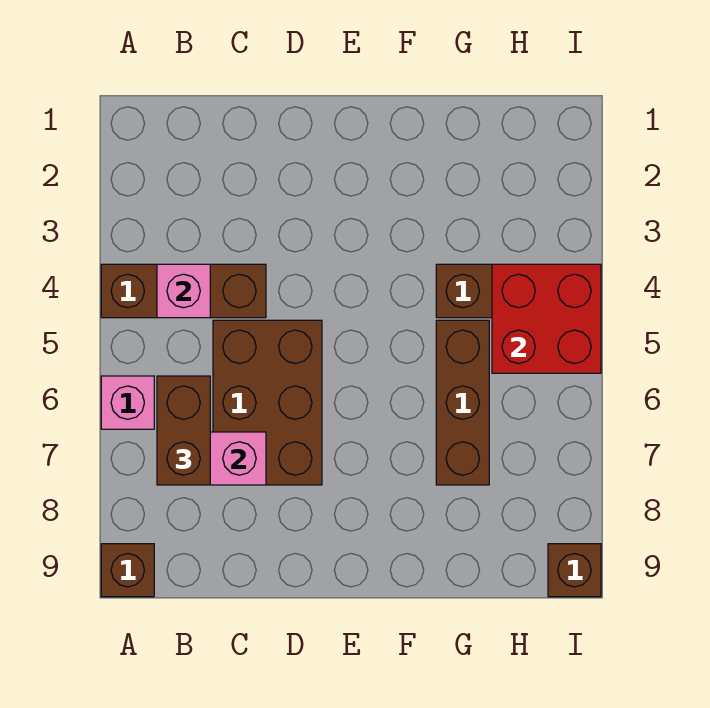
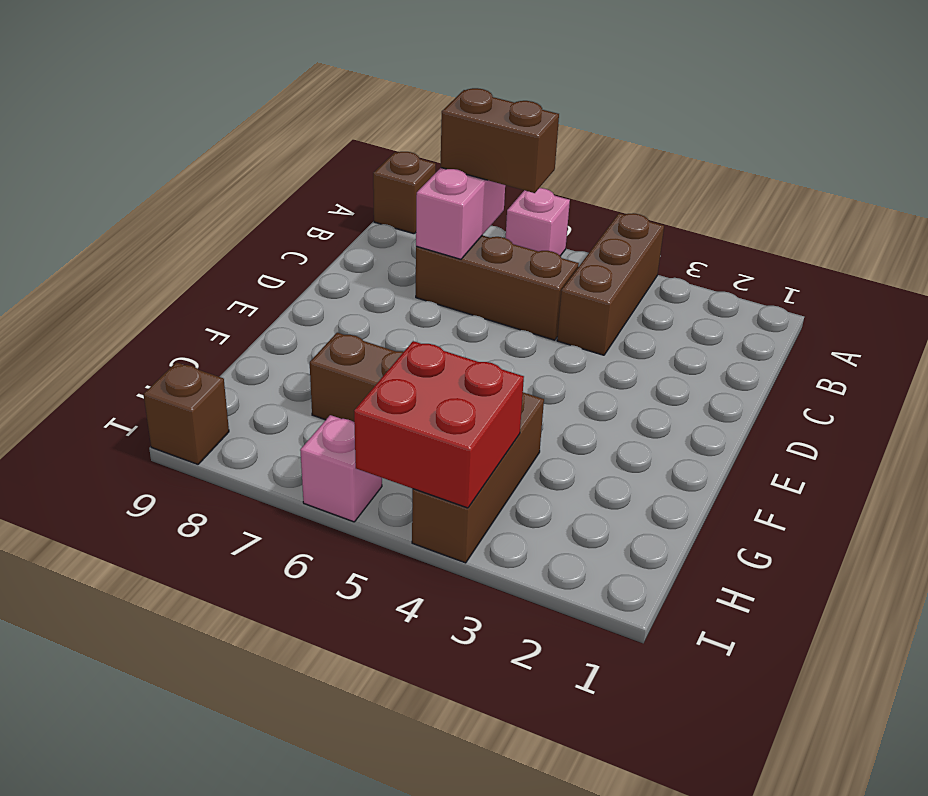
pink 1x1 brick [157,264,210,318] -> pink 1x1 brick moved to [300,415,382,522]
brown 2x3 brick [213,320,322,485] -> brown 1x3 brick [416,235,579,340]

